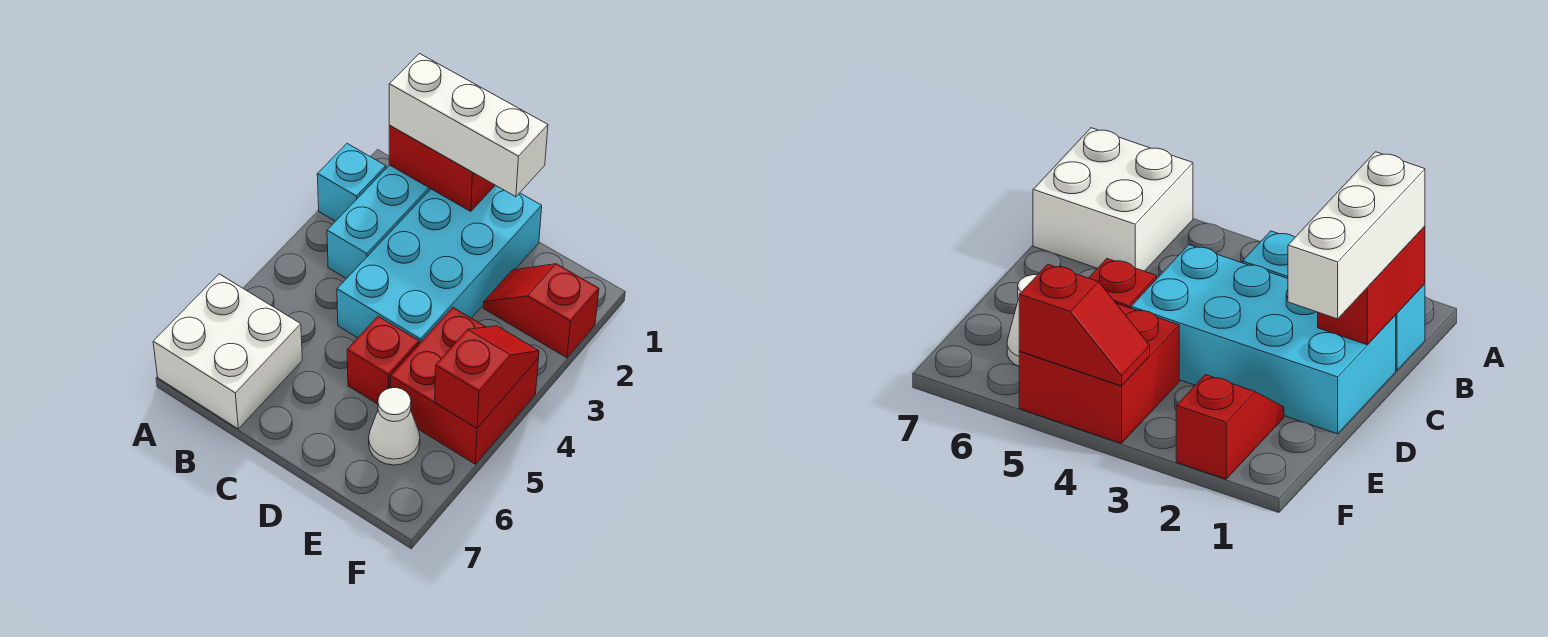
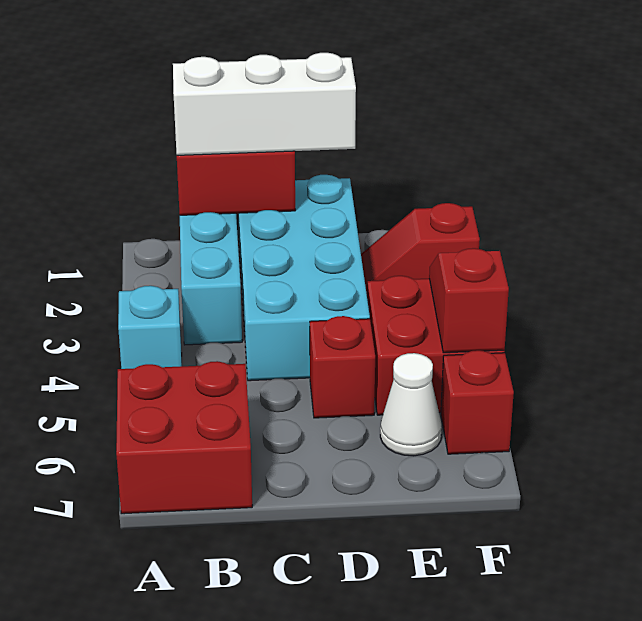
cyan 1x1 brick [317,144,386,221] -> cyan 1x1 brick moved to [118,286,182,369]
white 2x2 brick [153,274,302,429] -> red 2x2 brick [116,361,252,514]
none -> red 1x1 brick [441,350,514,454]

